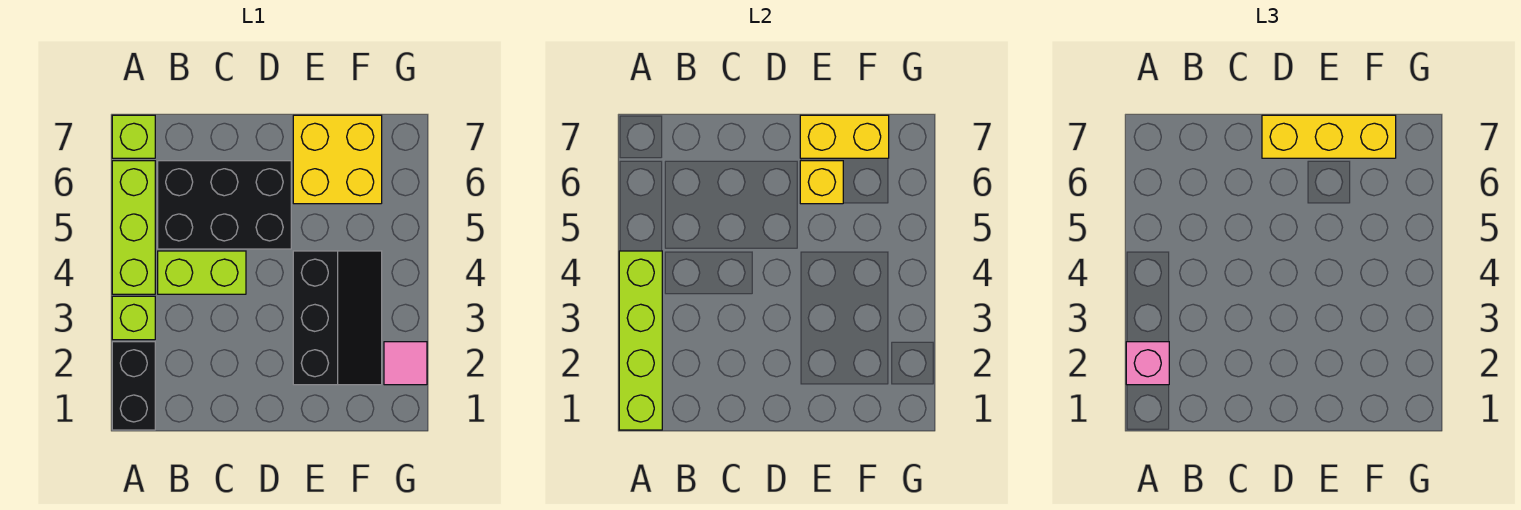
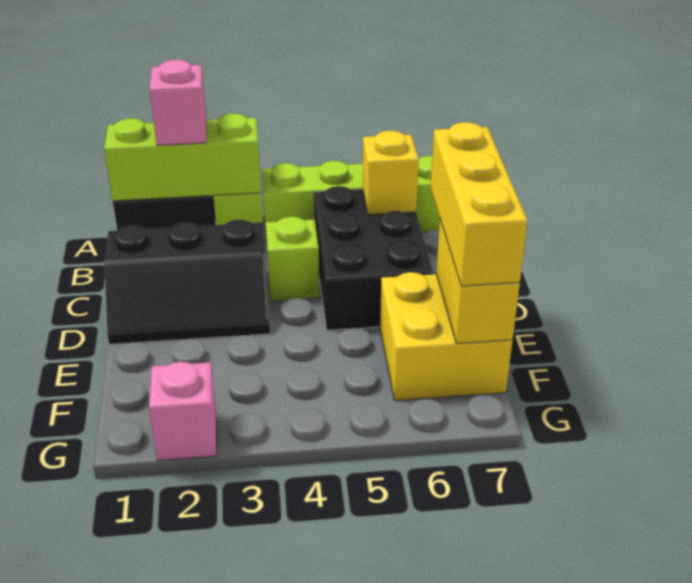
lime 1x4 brick [619,251,662,430] -> lime 1x3 brick [104,113,261,201]
lime 1x2 brick [158,251,246,294] -> lime 1x1 brick [266,217,320,301]
black 2x3 slope [293,251,382,385] -> black 2x3 slope moved to [104,220,270,344]
yellow 1x1 brick [800,161,843,204] -> yellow 1x1 brick moved to [363,131,419,215]
pink 1x1 tile [384,342,427,385] -> pink 1x1 brick [149,362,217,460]

